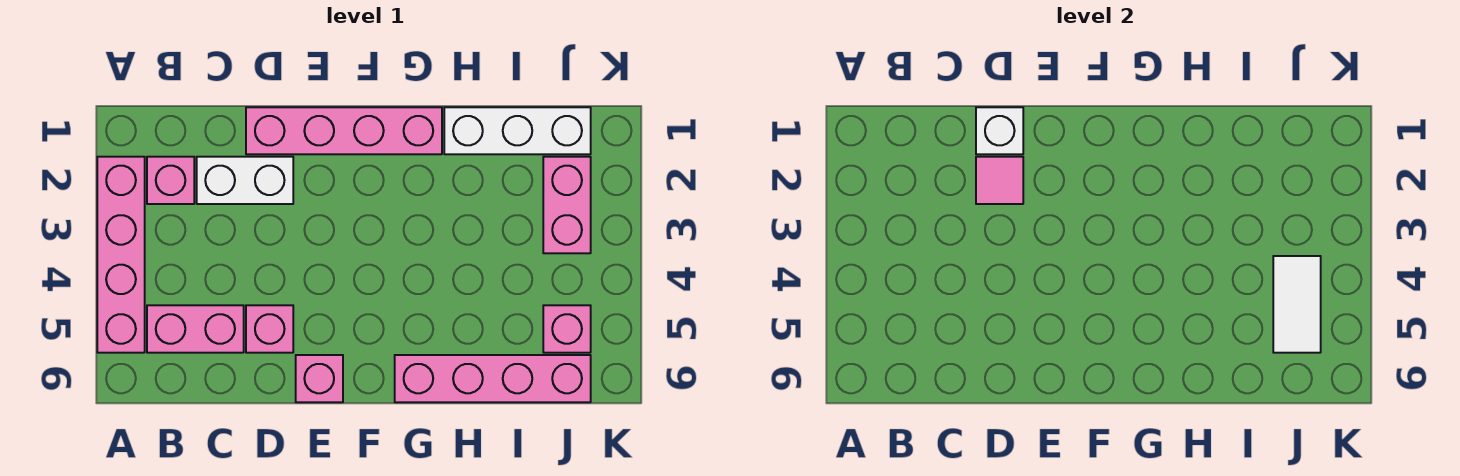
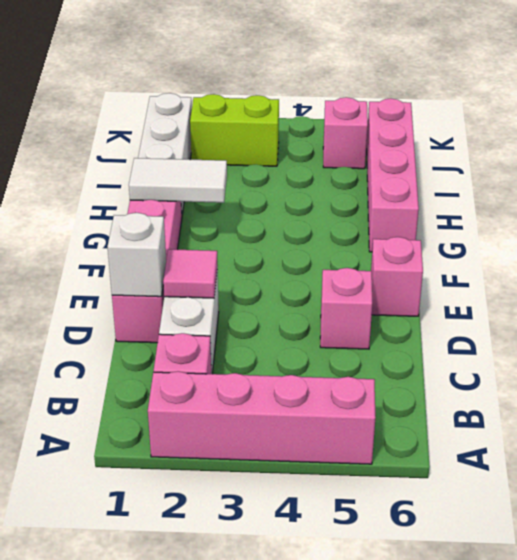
pink 1x2 brick [147,305,244,353] -> none
pink 1x2 brick [543,157,591,253] -> lime 1x2 brick [190,94,279,166]
white 1x2 tile [1273,256,1321,353] -> white 1x2 tile moved to [129,158,227,203]

